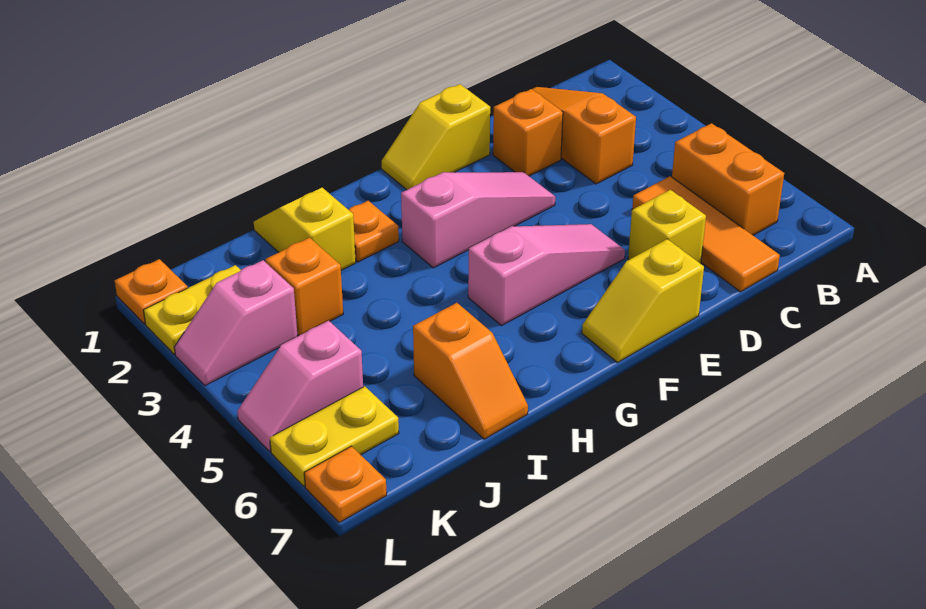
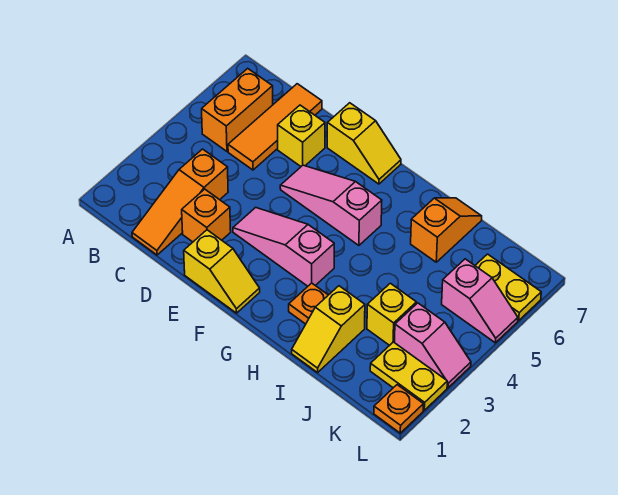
orange 1x1 brick [265,238,343,336] -> yellow 1x1 brick [367,283,416,345]
orange 1x1 plate [304,446,387,522] -> none

